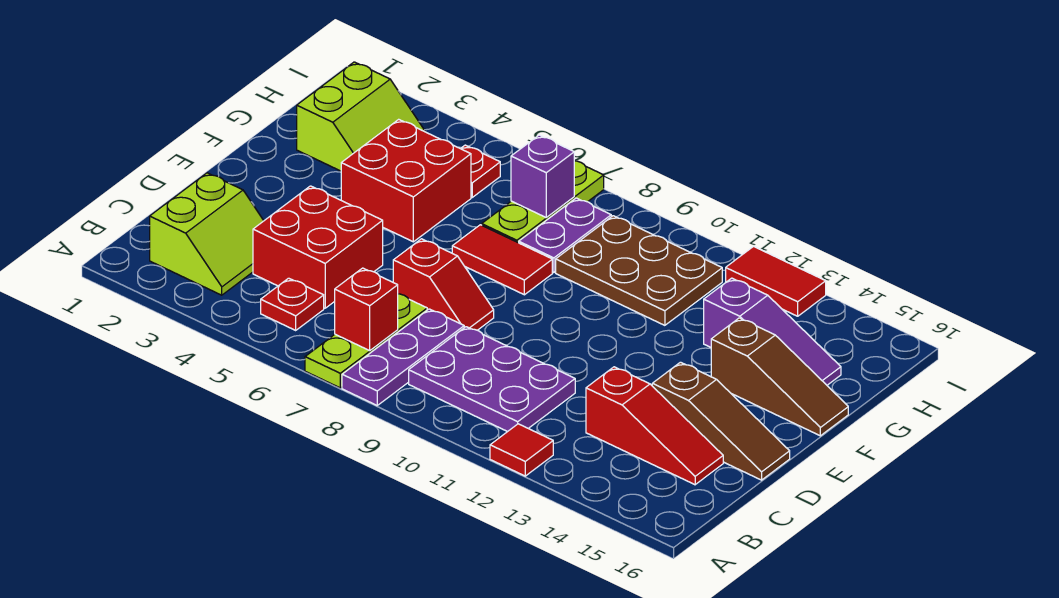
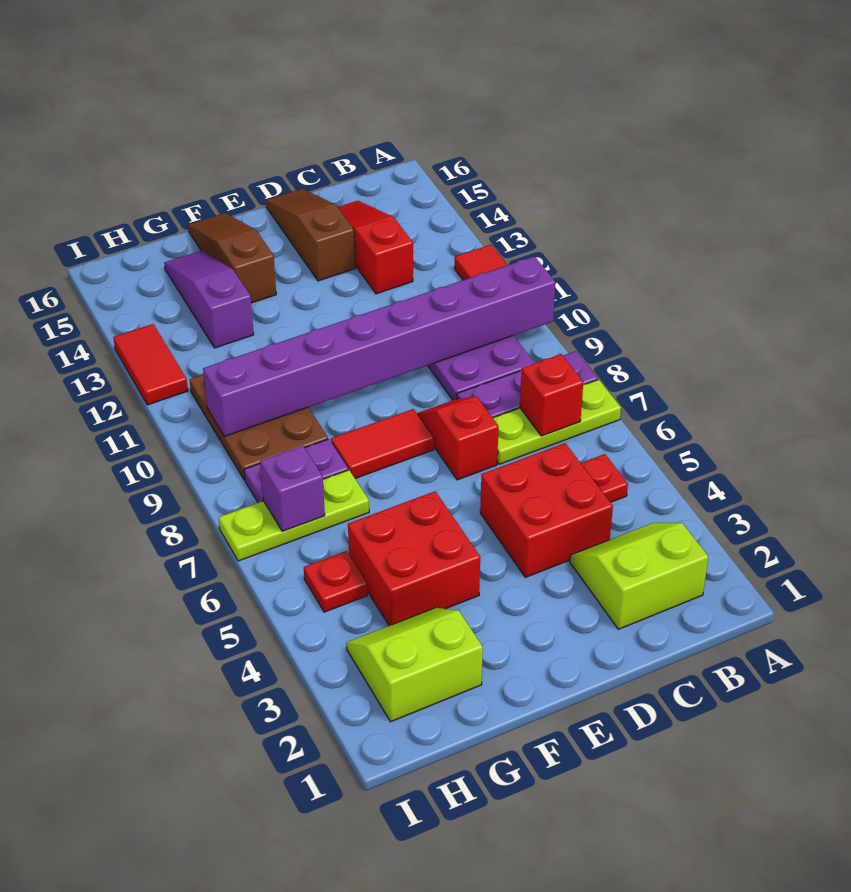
none -> purple 1x8 brick [203,256,555,436]
red 1x2 tile [452,225,552,295] -> red 1x2 tile turned to [331,409,434,478]

